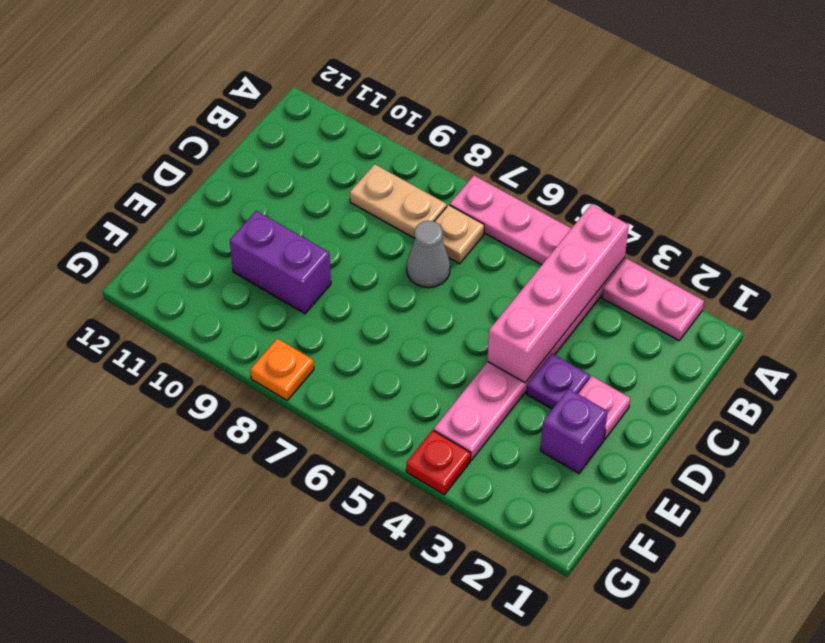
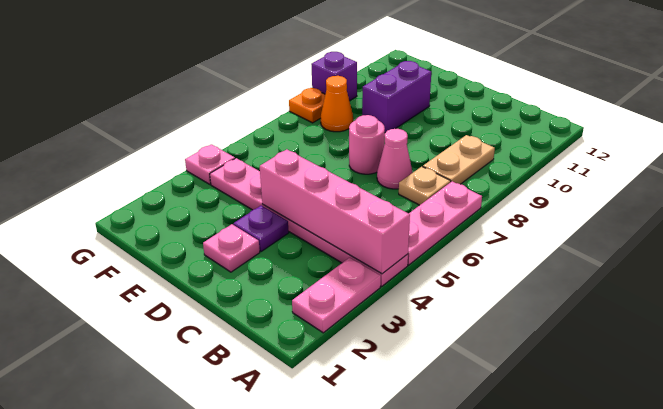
grey 1x1 cone [407,221,450,288] -> pink 1x1 cone [377,129,413,189]
none -> pink 1x1 round brick [349,115,385,174]
purple 1x1 brick [540,389,608,473] -> purple 1x1 brick moved to [311,52,357,101]
none -> orange 1x1 cone [321,76,353,132]
red 1x1 plate [406,430,471,495] -> pink 1x1 plate [185,144,235,184]

